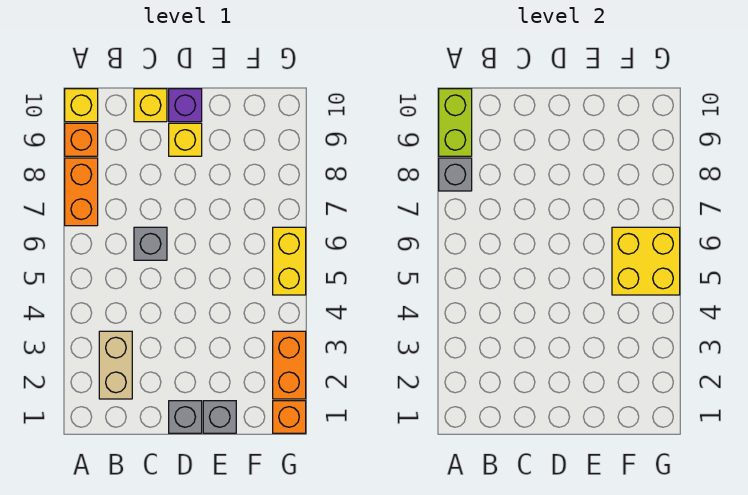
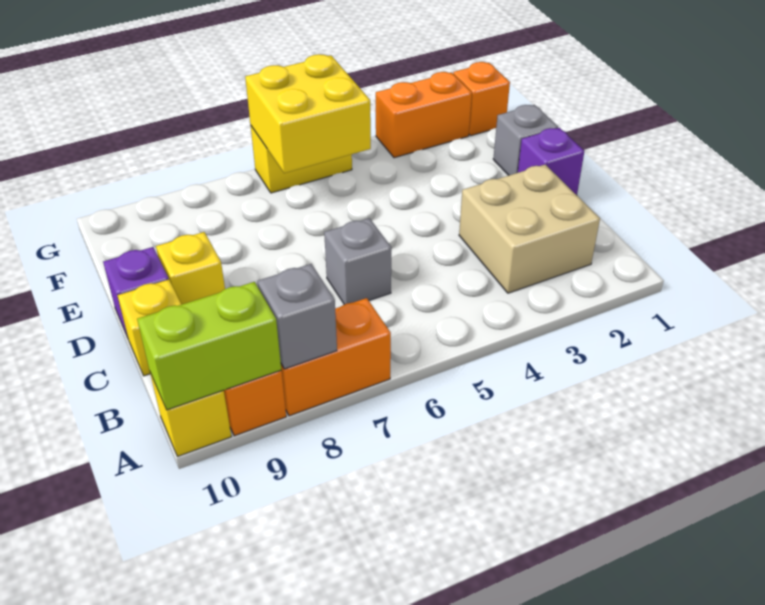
tan 1x2 brick [99,331,132,399] -> tan 2x2 brick [459,165,600,293]
grey 1x1 brick [169,401,202,433] -> purple 1x1 brick [518,128,584,195]

